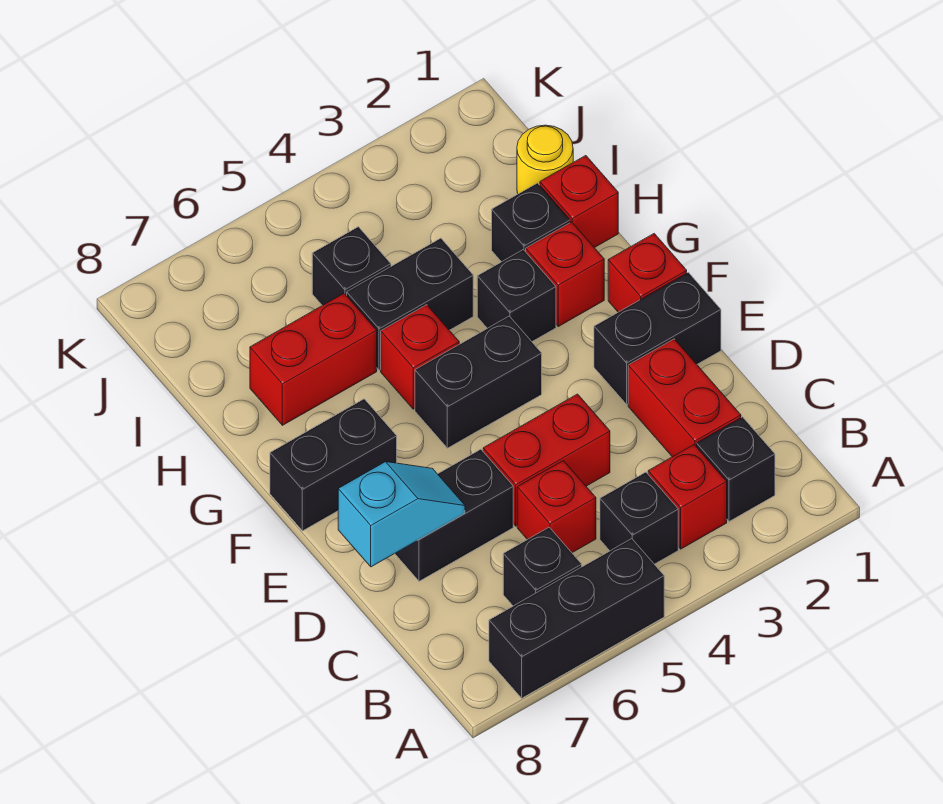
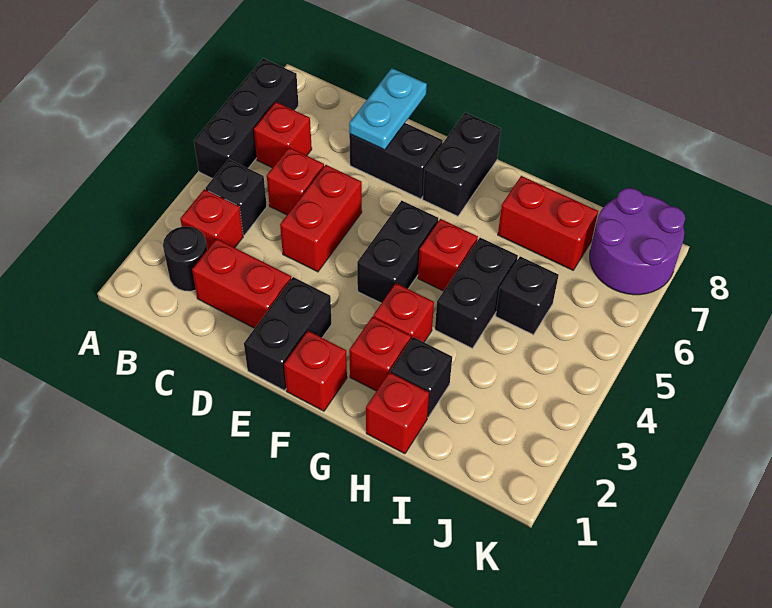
black 1x1 brick [697,417,775,521] -> black 1x1 round brick [163,226,207,291]
black 1x1 brick [503,527,582,606] -> red 1x1 brick [254,102,312,168]
black 1x2 brick [395,449,513,581] -> black 1x2 brick turned to [349,123,443,199]
cyan 1x2 slope [338,462,465,567] -> cyan 1x2 plate [349,68,427,150]
black 1x1 brick [477,250,556,341] -> red 1x1 brick [373,283,434,342]
red 1x2 brick [250,293,377,425] -> red 1x2 brick turned to [498,176,598,270]
yellow 1x1 round brick [517,125,573,194] -> none
none -> purple 2x2 round brick [590,188,685,295]

